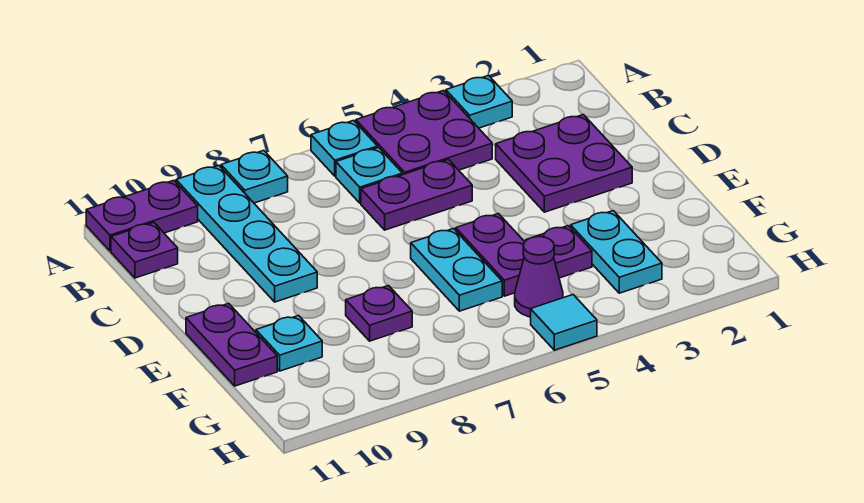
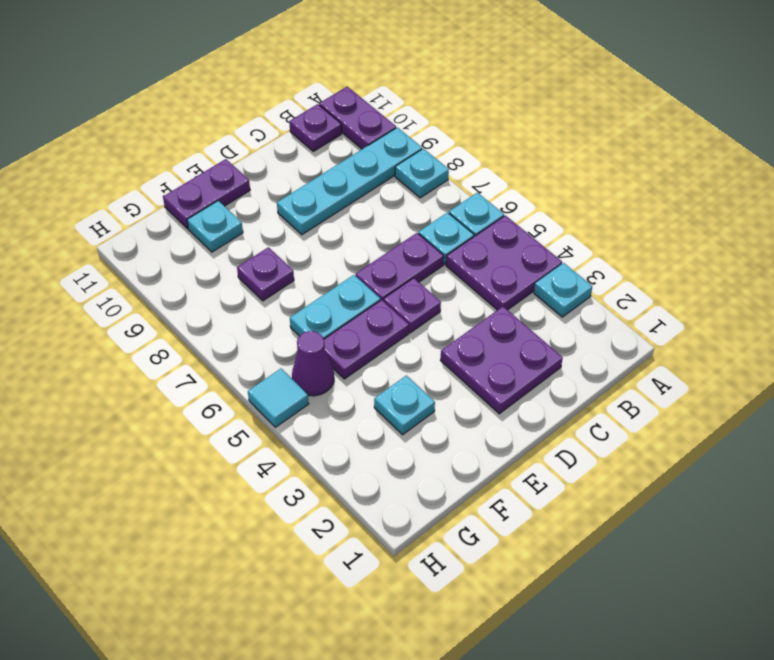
purple 1x2 plate [361,160,472,230] -> purple 1x2 plate turned to [356,233,444,300]
cyan 1x2 plate [571,211,662,293] -> cyan 1x1 plate [374,375,435,435]
purple 1x1 plate [526,226,592,278] -> purple 1x1 plate moved to [383,278,441,333]

